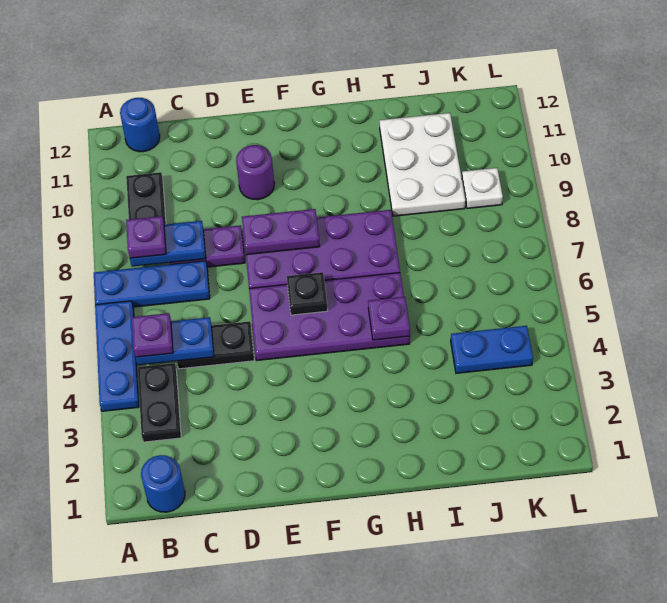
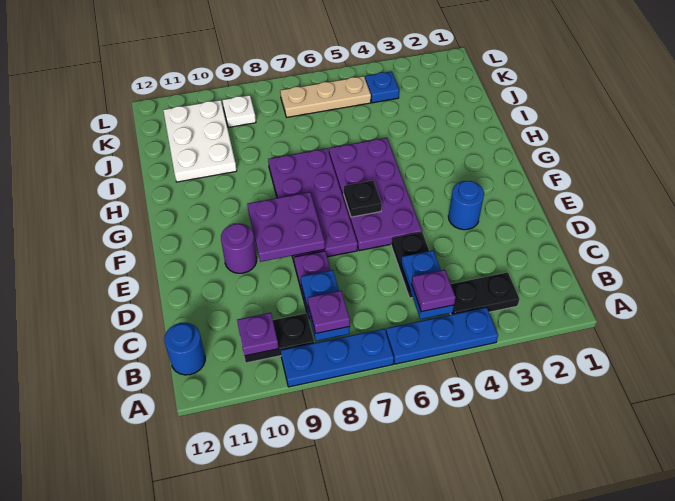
blue 1x3 plate [94,261,210,307] -> blue 1x3 plate turned to [281,329,394,387]
blue 1x1 round brick [141,455,185,512] -> blue 1x1 round brick moved to [448,181,484,230]
purple 1x2 plate [242,209,320,255] -> purple 2x2 plate [248,192,325,262]
purple 1x1 plate [368,297,410,340] -> purple 1x1 plate moved to [237,313,278,356]
white 2x3 plate [380,113,466,216] -> white 2x3 plate turned to [163,100,237,182]
blue 1x2 plate [451,326,533,373] -> blue 1x1 plate [365,72,399,103]
none -> tan 1x3 plate [280,76,371,117]

